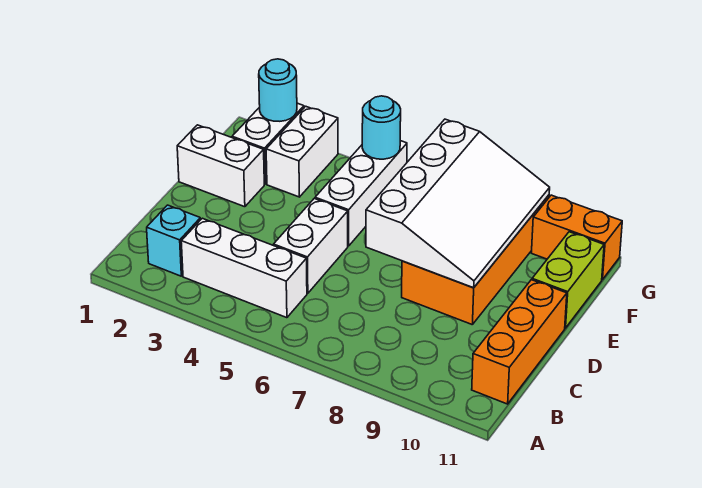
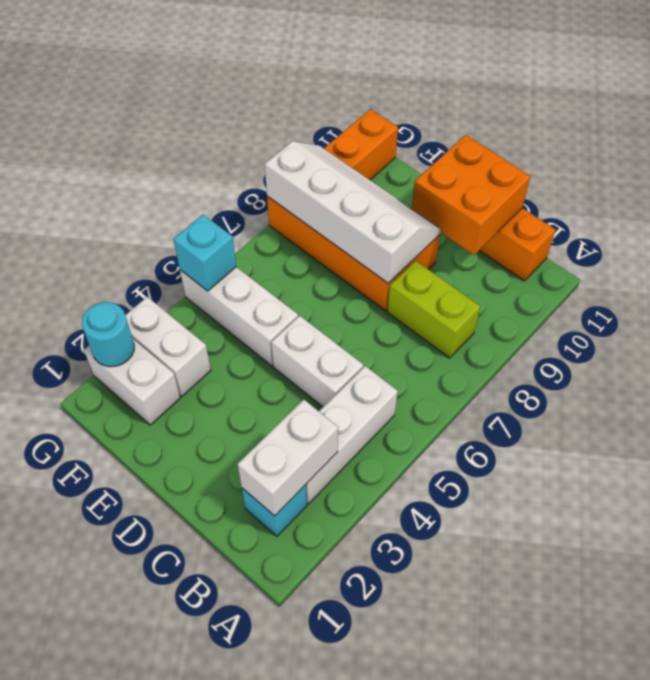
none -> orange 2x2 brick [412,135,531,255]
white 3x4 slope [366,119,550,288] -> white 2x4 slope [265,141,441,283]
white 1x2 brick [177,125,264,207] -> white 1x2 brick moved to [238,400,338,516]
lime 1x2 brick [532,232,604,328] -> lime 1x2 brick moved to [387,261,480,358]
cyan 1x1 round brick [362,96,401,159] -> cyan 1x1 brick [173,215,236,291]

